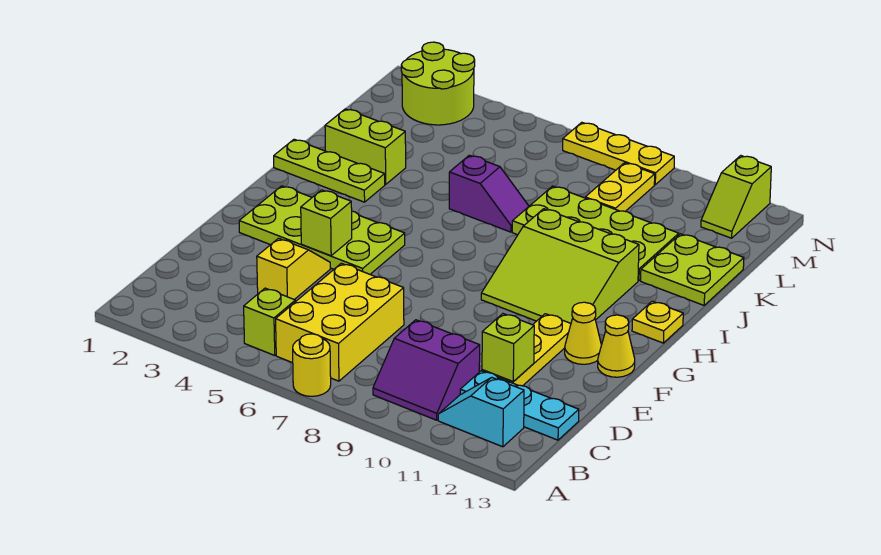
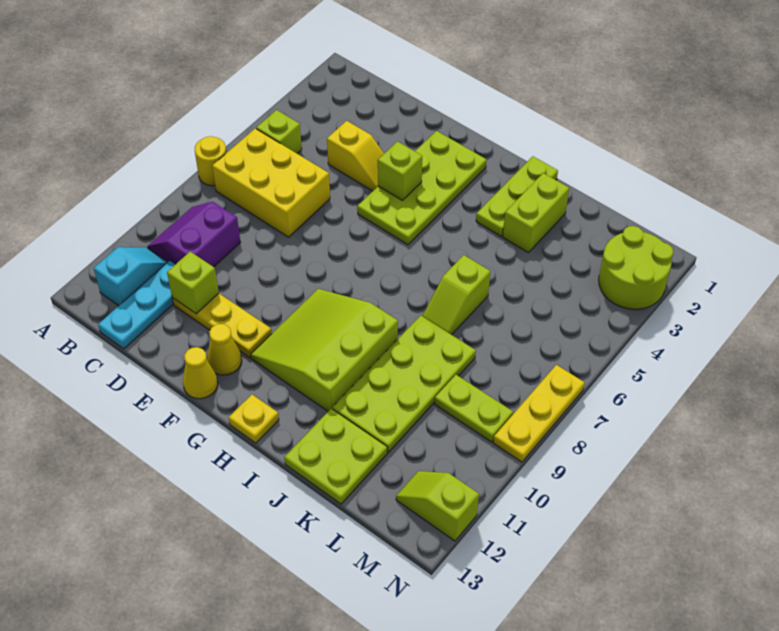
purple 1x2 slope [449,155,529,232] -> lime 1x2 slope [423,255,490,335]
yellow 1x2 plate [585,163,655,211] -> lime 1x2 plate [435,375,513,442]

